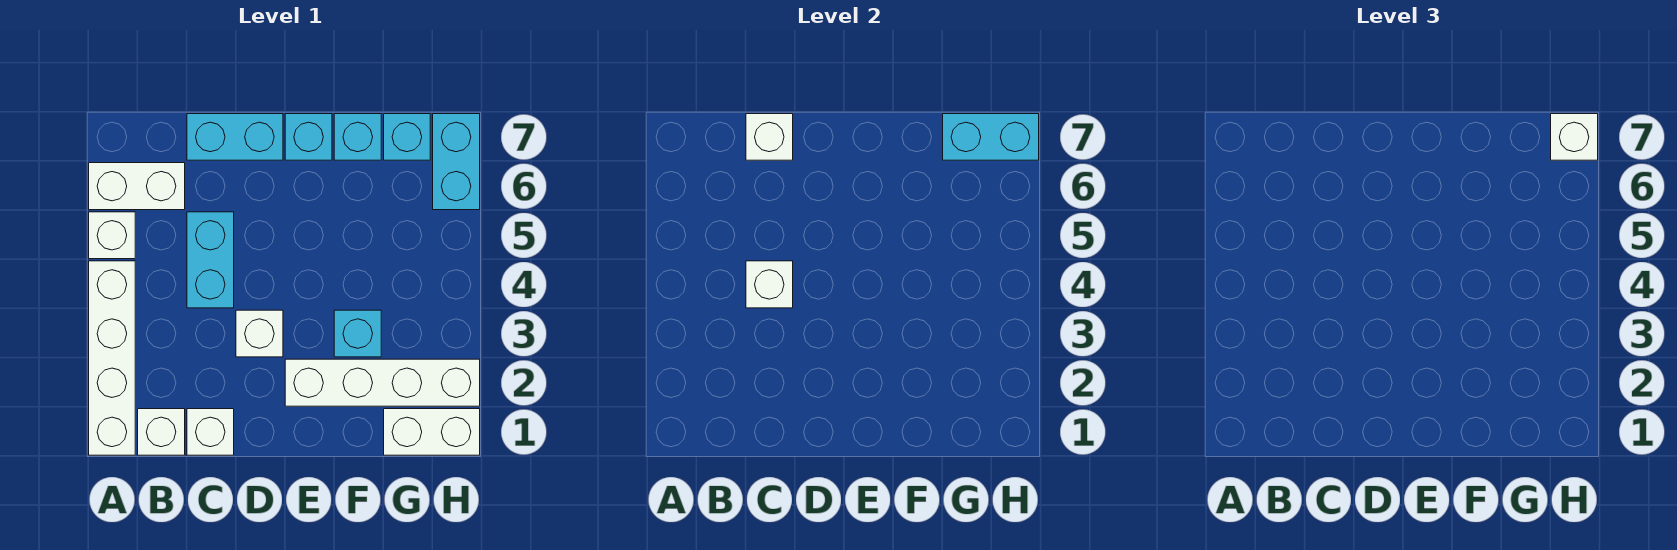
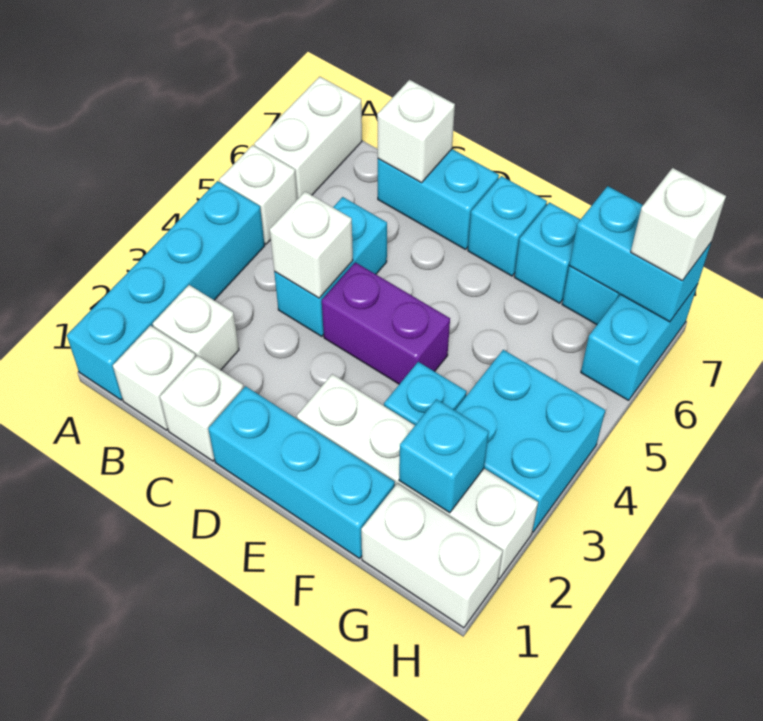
white 1x4 brick [89,261,135,455] -> cyan 1x4 brick [67,181,265,400]
white 1x2 brick [89,163,185,210] -> white 1x2 brick turned to [254,77,362,199]
none -> cyan 1x3 brick [208,386,395,558]
white 1x1 brick [236,310,283,357] -> white 1x1 brick moved to [153,285,239,370]
none -> purple 1x2 brick [322,262,450,384]
none -> cyan 1x1 brick [399,399,489,513]
none -> cyan 2x2 brick [455,350,605,532]

